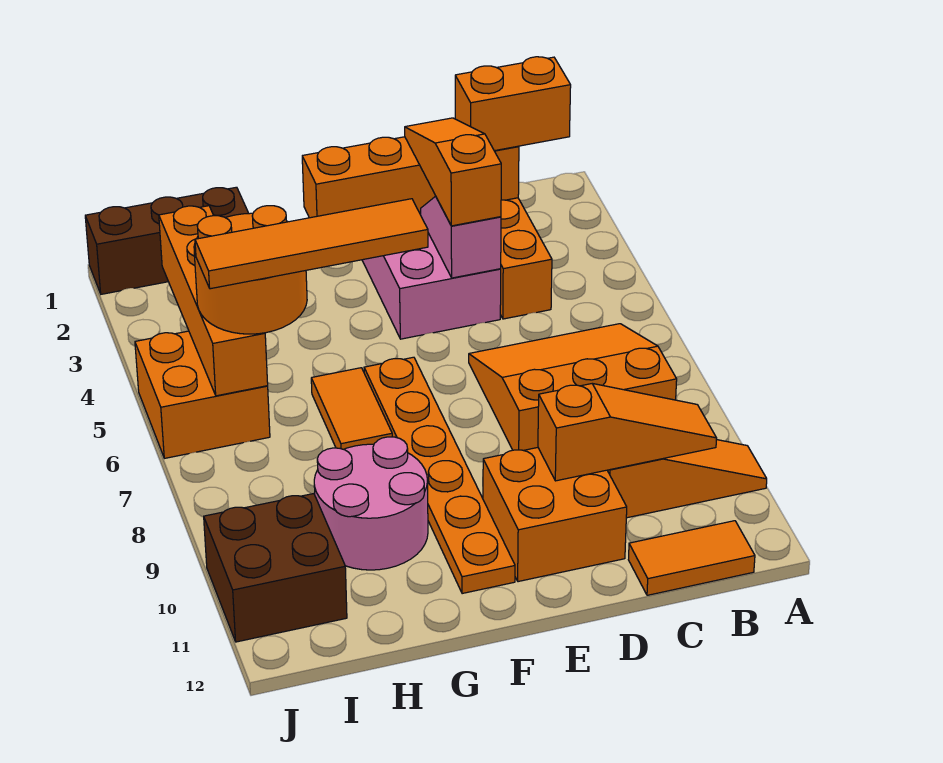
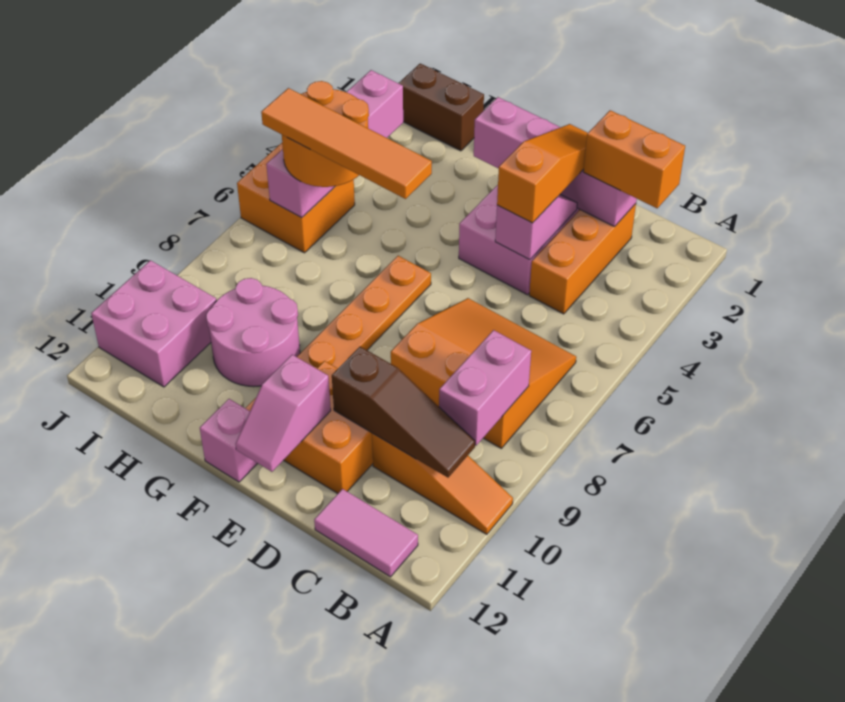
none -> pink 1x2 brick [439,330,531,446]
orange 1x3 slope [538,384,717,481] -> brown 1x3 slope [332,347,475,477]
orange 1x2 tile [628,521,755,595] -> pink 1x2 tile [314,489,418,577]
orange 1x4 brick [302,137,519,218] -> pink 1x4 brick [474,97,637,227]
none -> pink 1x2 slope [235,355,331,472]
none -> pink 1x1 brick [200,399,258,482]
orange 1x2 tile [311,368,392,449] -> none
brown 1x3 brick [85,187,249,294] -> brown 1x2 brick [398,64,484,151]
orange 1x4 brick [159,206,268,396] -> pink 1x4 brick [266,70,403,218]
brown 2x2 brick [204,494,347,642] -> pink 2x2 brick [91,260,217,387]

